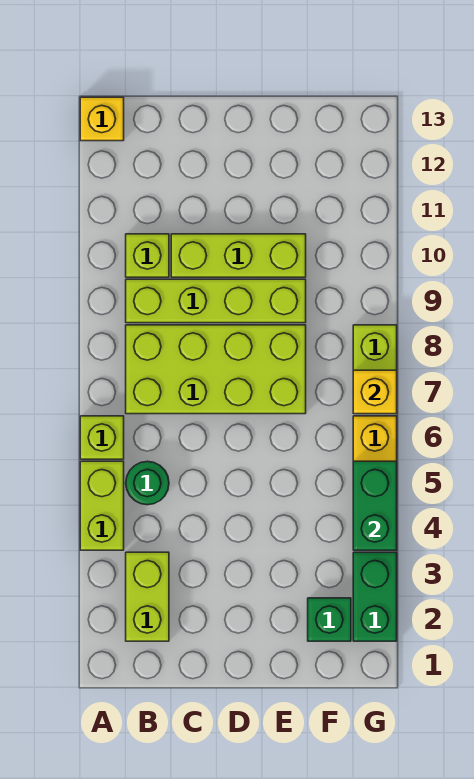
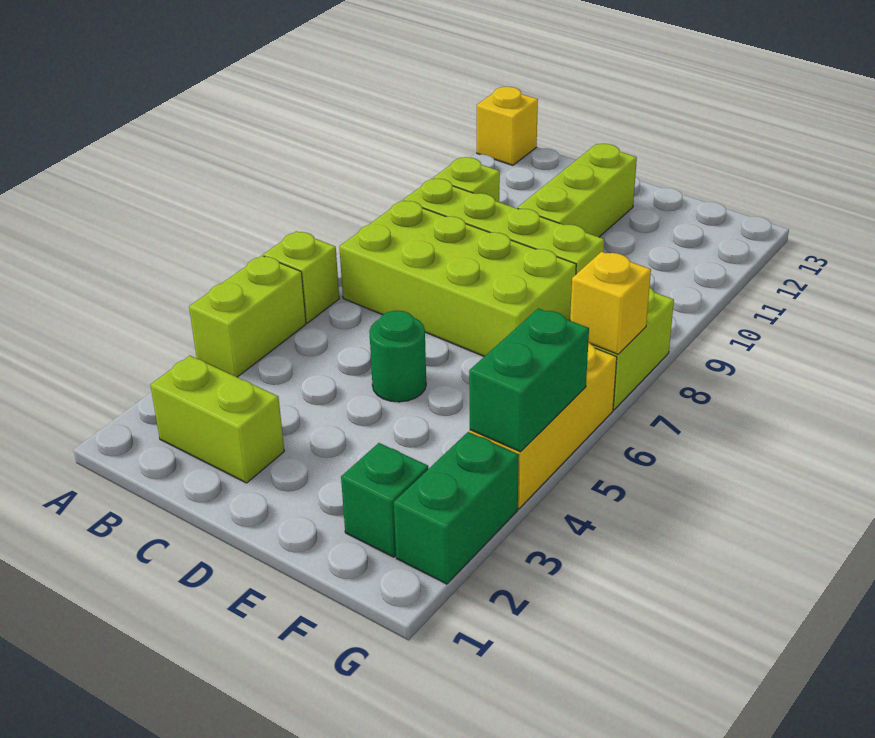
lime 1x2 brick [126,552,169,641] -> lime 1x2 brick turned to [150,356,284,483]
green 1x1 round brick [126,461,169,505] -> green 1x1 round brick moved to [369,311,426,402]
lime 1x3 brick [171,234,306,277] -> lime 1x3 brick turned to [518,144,637,237]

